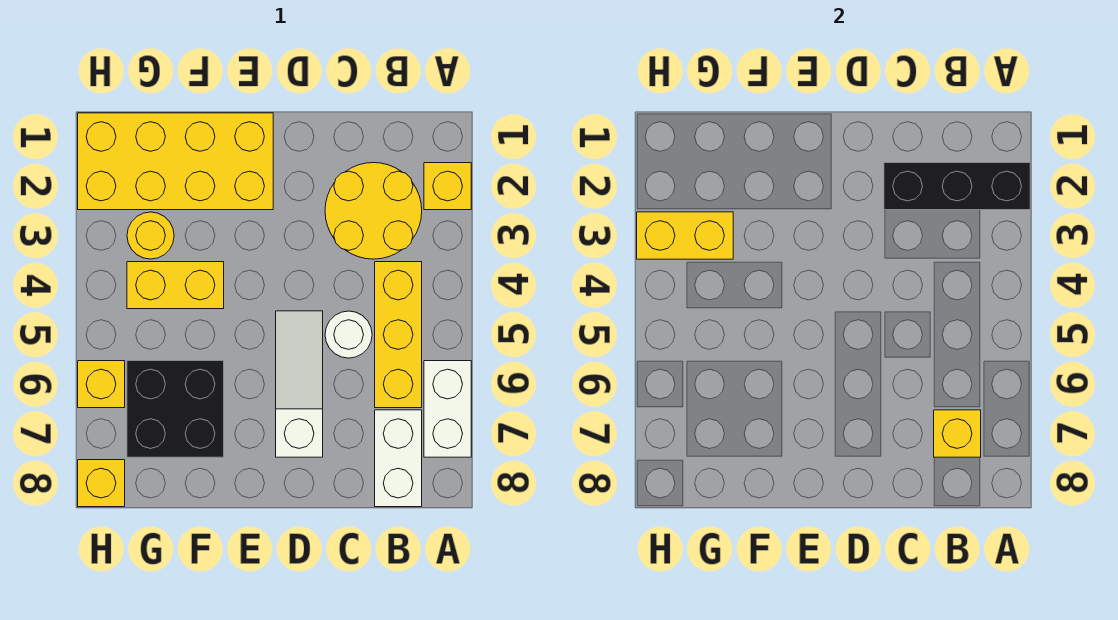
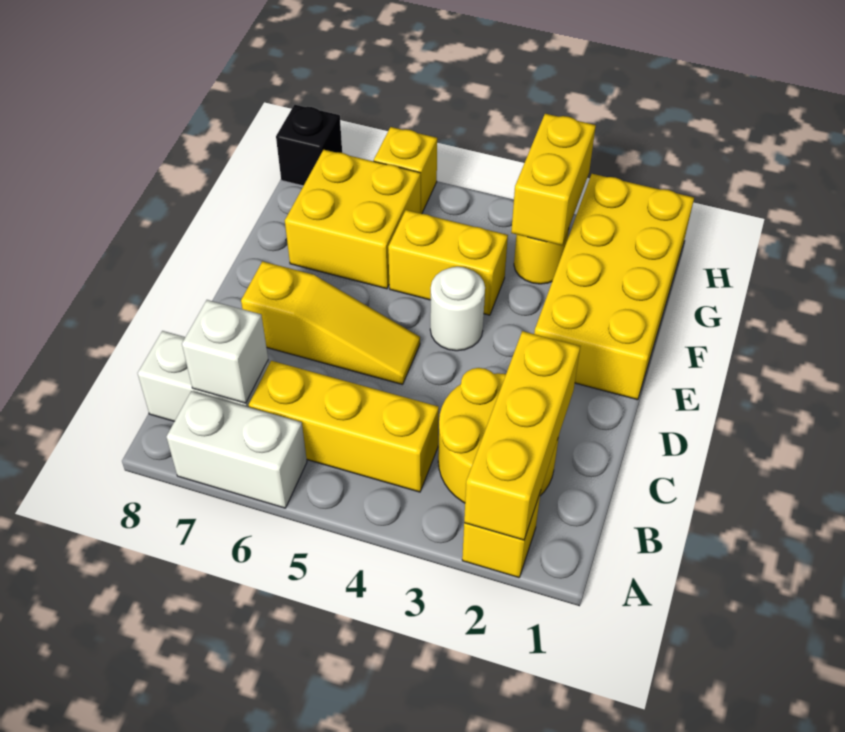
black 1x3 brick [884,163,1030,210] -> yellow 1x3 brick [464,331,580,540]
yellow 1x1 brick [934,410,981,457] -> white 1x1 brick [182,300,268,403]
white 1x1 round brick [325,311,372,358] -> white 1x1 round brick moved to [430,267,485,351]
white 1x3 slope [276,311,323,457] -> yellow 1x3 slope [241,261,420,385]
yellow 1x2 brick [127,262,224,309] -> yellow 1x2 brick turned to [388,210,508,315]
black 2x2 brick [127,361,224,457] -> yellow 2x2 brick [285,150,421,289]
yellow 1x1 brick [78,460,125,507] -> black 1x1 brick [276,105,342,186]

